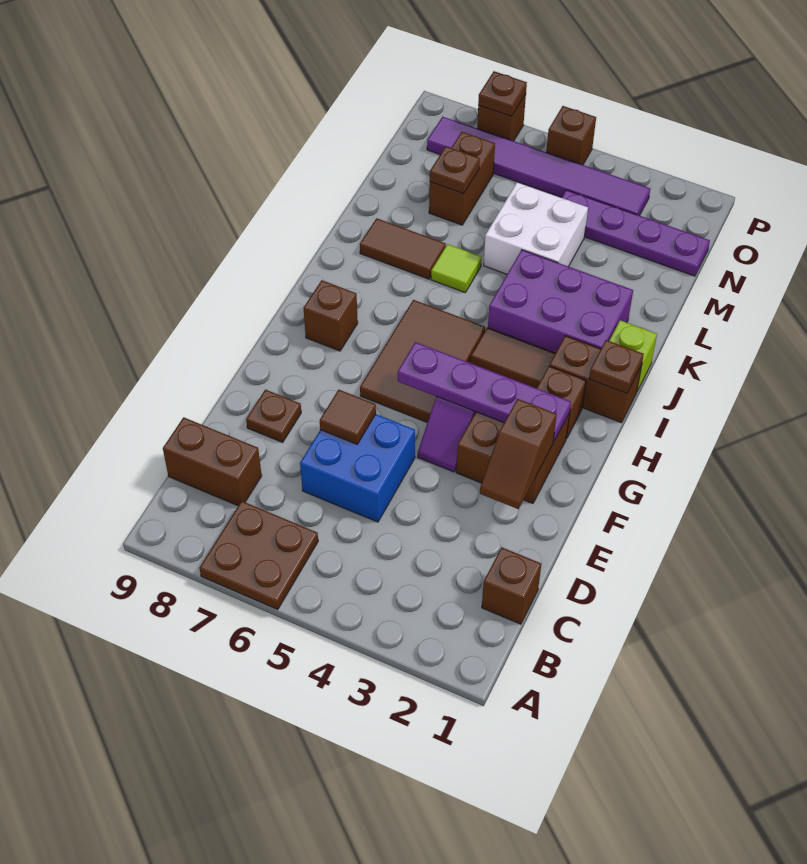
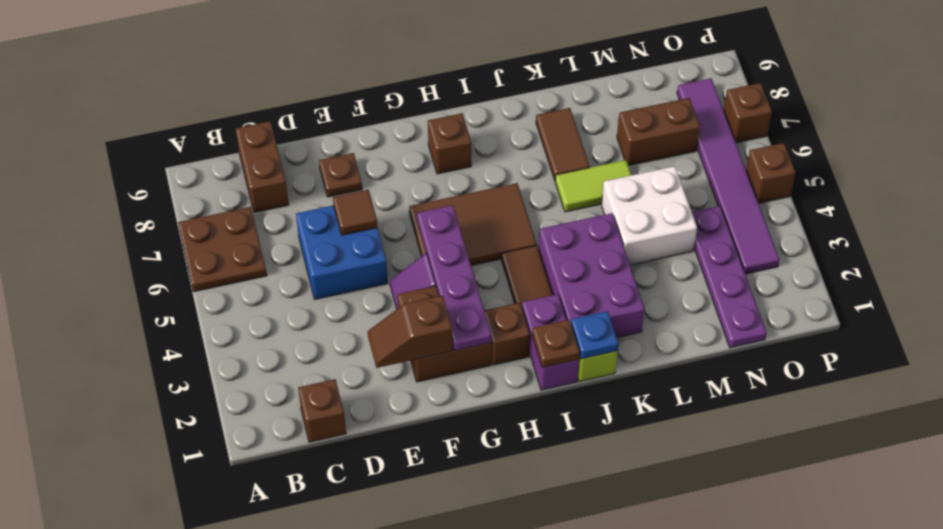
brown 1x2 brick [549,336,642,423] -> purple 1x2 brick [522,294,579,390]
none -> blue 1x1 plate [571,311,618,359]
lime 1x1 tile [431,244,482,292] -> lime 1x2 tile [555,160,631,212]
brown 1x1 plate [430,146,480,194] -> none
brown 1x1 plate [478,71,527,116] -> none

